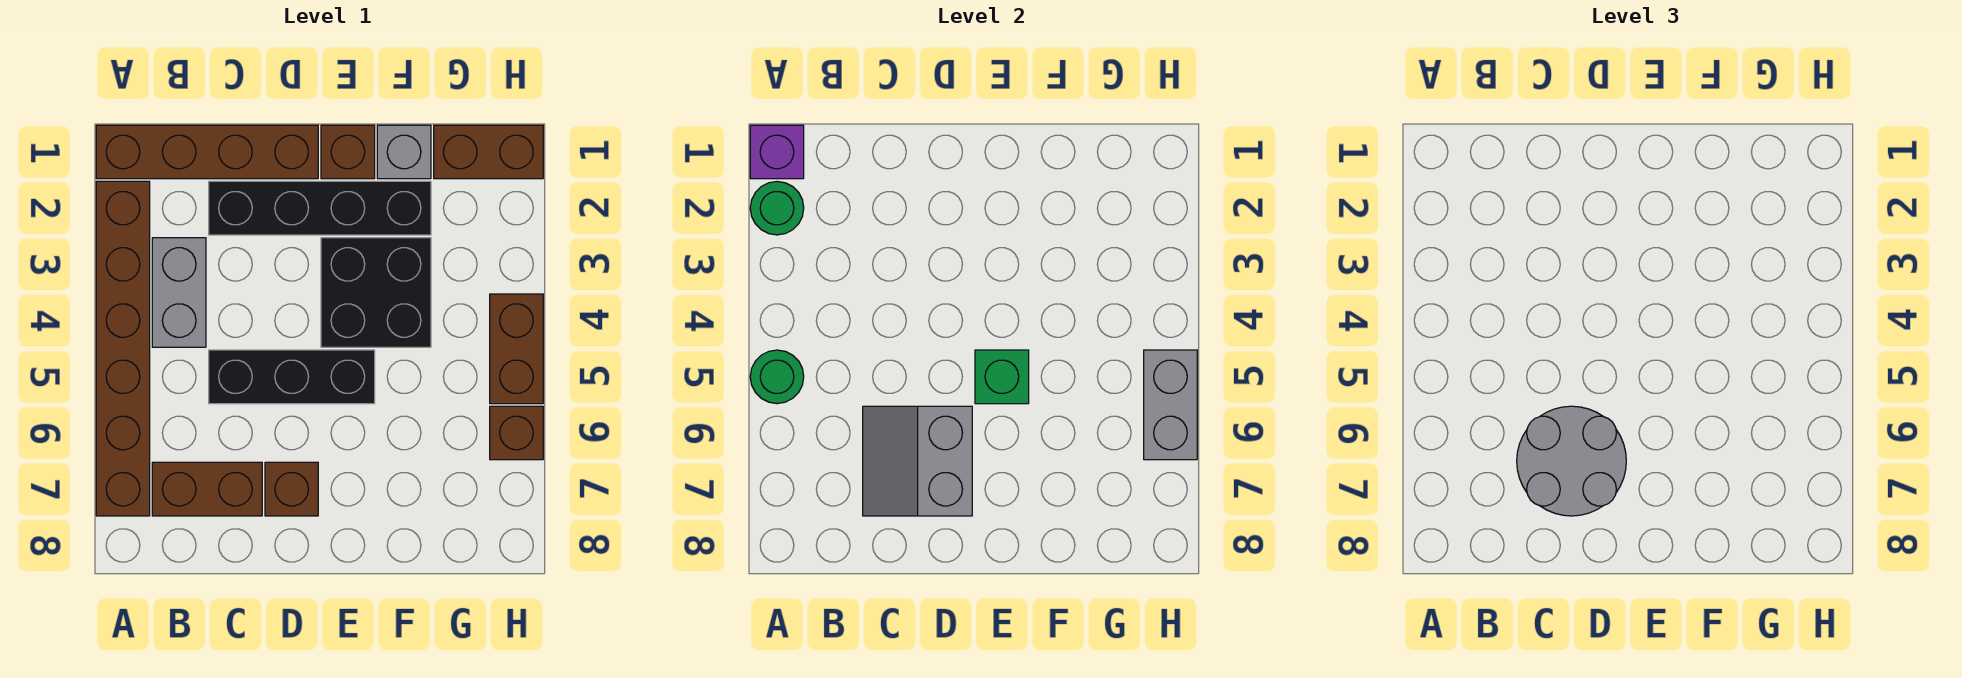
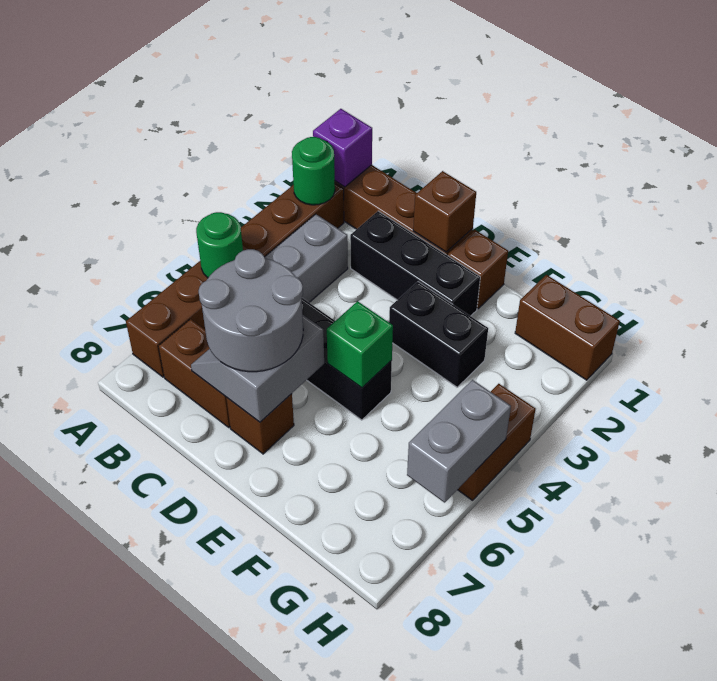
black 1x4 brick [209,181,431,235] -> black 1x3 brick [350,211,480,316]
black 2x2 brick [321,238,431,347] -> black 1x2 brick [389,282,488,387]
grey 1x1 brick [377,125,431,179] -> none
brown 1x1 brick [490,406,543,460] -> brown 1x1 brick moved to [413,171,476,252]

